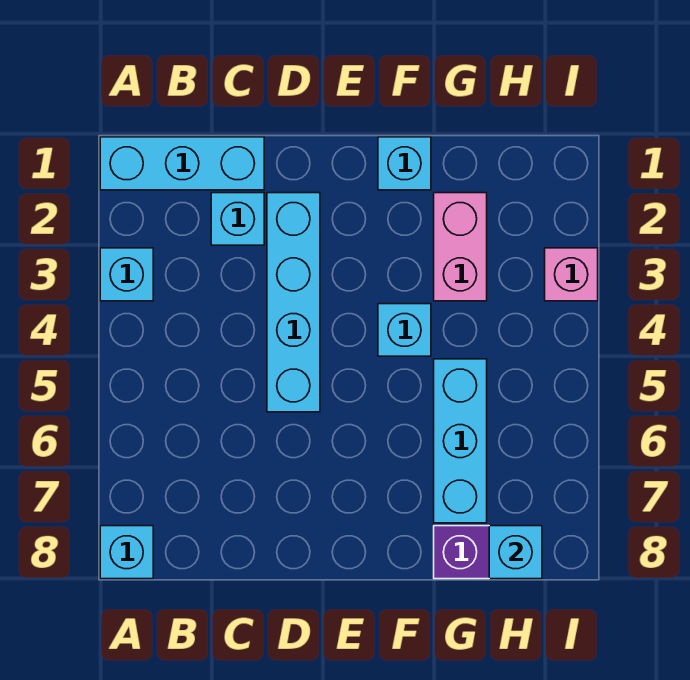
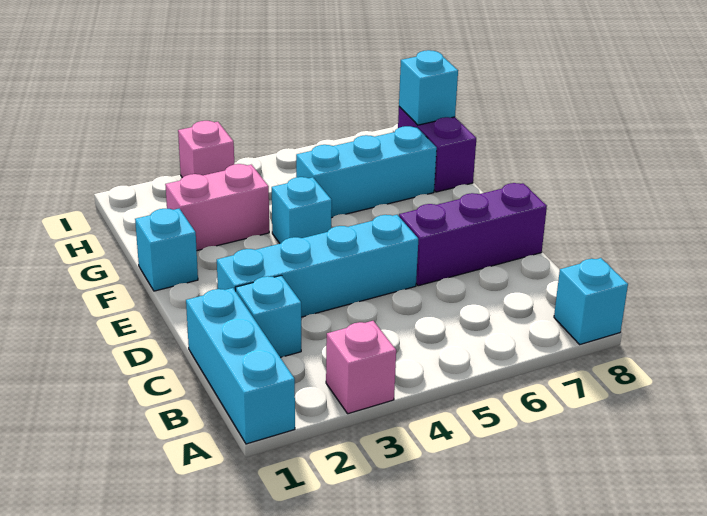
cyan 1x1 brick [100,248,153,301] -> pink 1x1 brick [326,321,396,414]
none -> purple 1x3 brick [399,183,547,286]

